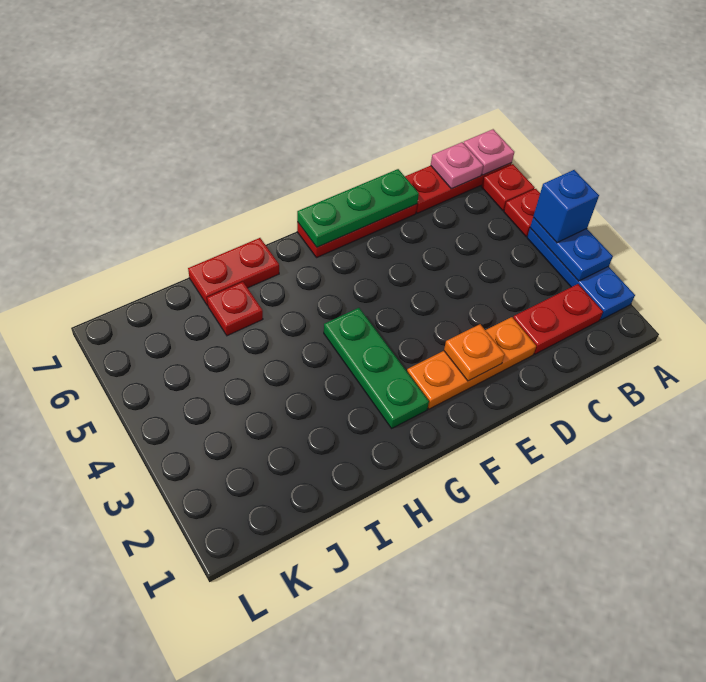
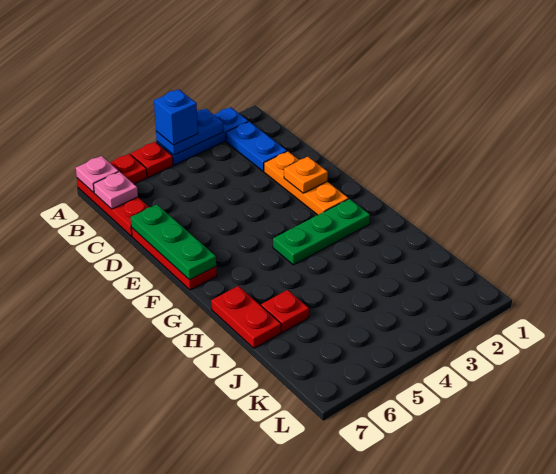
red 1x2 plate [513,284,603,354] -> blue 1x2 plate [226,122,287,171]

